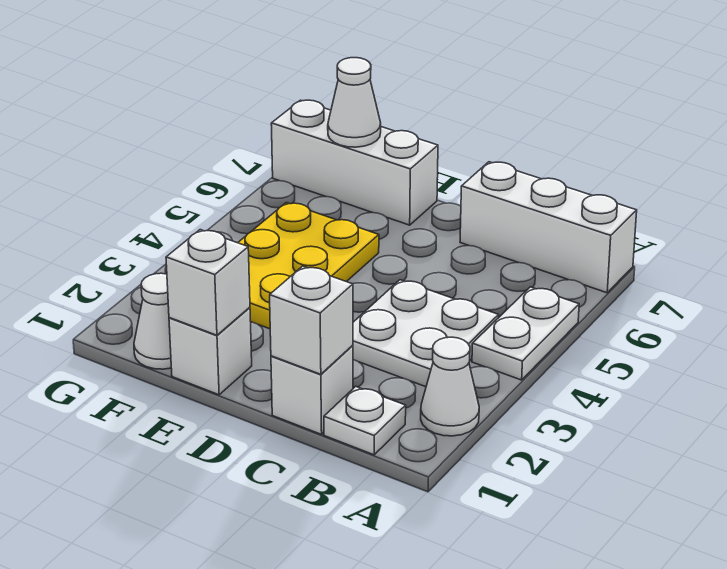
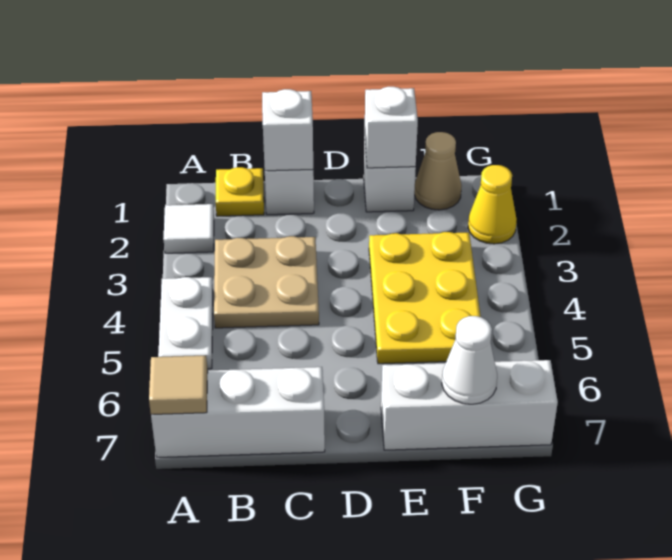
white 1x1 cone [421,337,479,436] -> white 1x1 tile [163,204,214,253]
none -> tan 1x1 tile [149,356,208,415]
white 1x1 plate [324,386,406,455] -> yellow 1x1 plate [216,167,264,216]
white 2x2 plate [353,280,499,387] -> tan 2x2 plate [214,236,319,328]
white 1x1 cone [134,273,171,369] -> tan 1x1 cone [414,132,462,210]
none -> yellow 1x1 cone [468,165,517,244]

